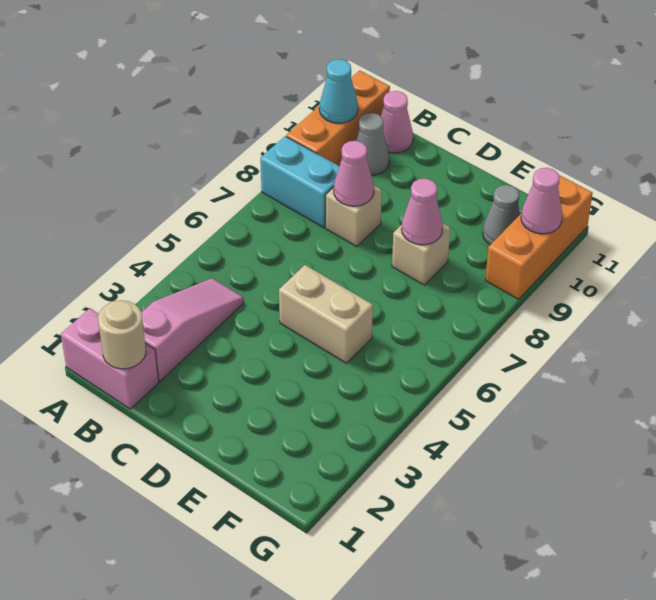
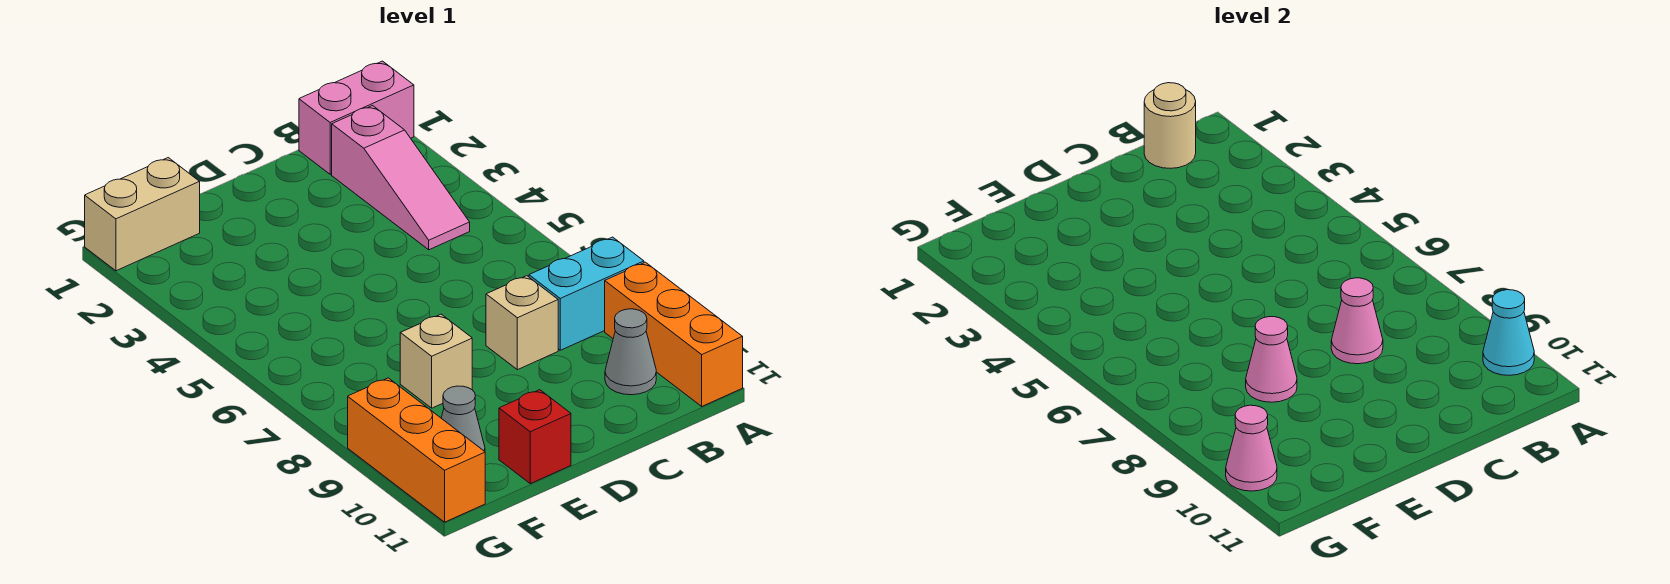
pink 1x1 cone [381,91,413,153] -> none
tan 1x2 brick [279,265,373,363] -> tan 1x2 brick moved to [85,158,200,271]
none -> red 1x1 brick [499,390,571,484]

